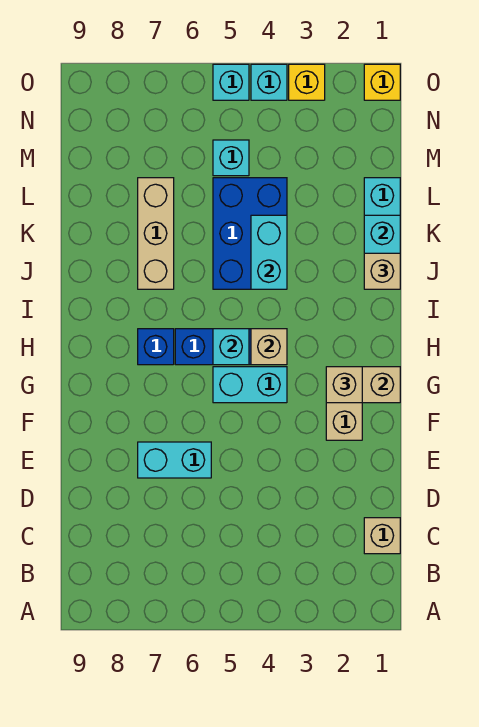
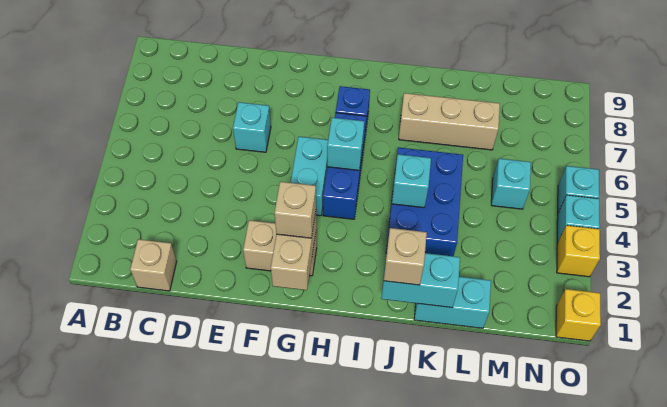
cyan 1x2 brick [138,442,211,478] -> cyan 1x1 brick [233,102,271,152]
tan 1x1 brick [251,329,287,365] -> none
blue 2x3 brick [213,178,287,289] -> blue 2x3 brick turned to [386,147,463,256]
cyan 1x2 brick [251,215,287,289] -> cyan 1x1 brick [392,154,431,208]

